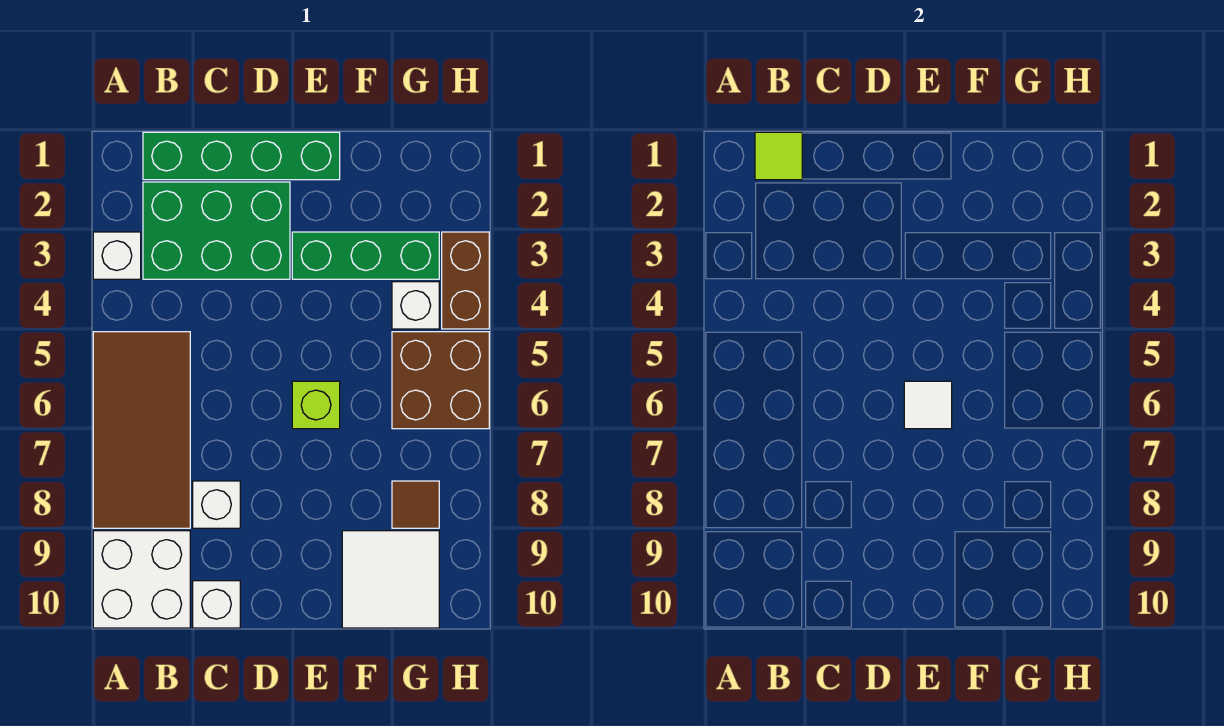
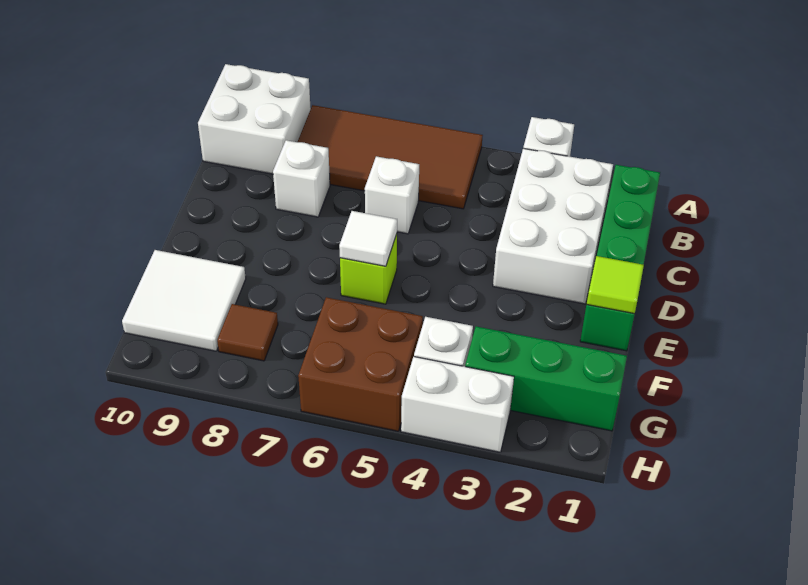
lime 1x1 tile [755,132,802,180] -> lime 1x1 tile moved to [587,256,644,314]
green 2x3 brick [143,182,290,279] -> white 2x3 brick [493,148,613,304]
white 1x1 brick [193,581,240,628] -> white 1x1 brick moved to [365,156,419,234]
green 1x3 brick [292,232,439,279] -> green 1x3 brick turned to [465,326,627,431]
brown 1x2 brick [442,232,489,329] -> white 1x2 brick [401,357,514,452]

